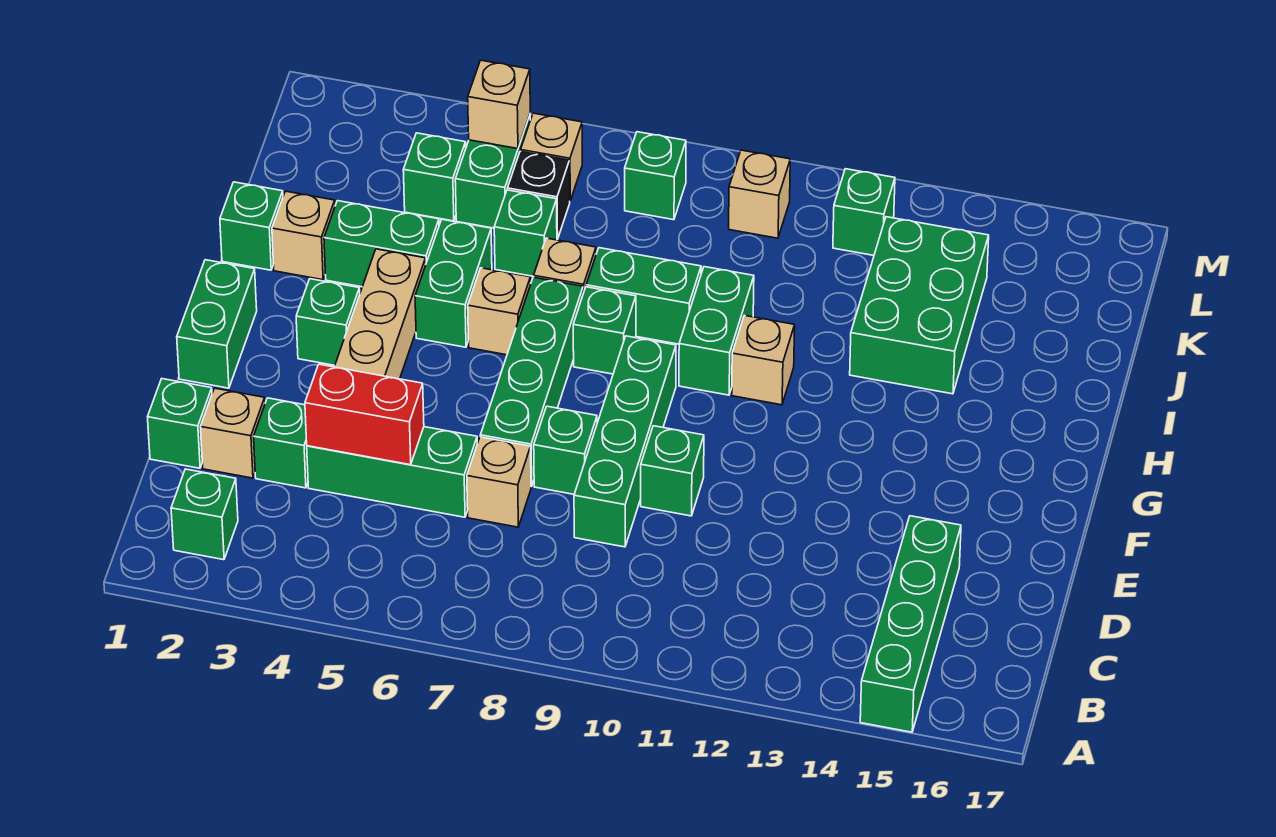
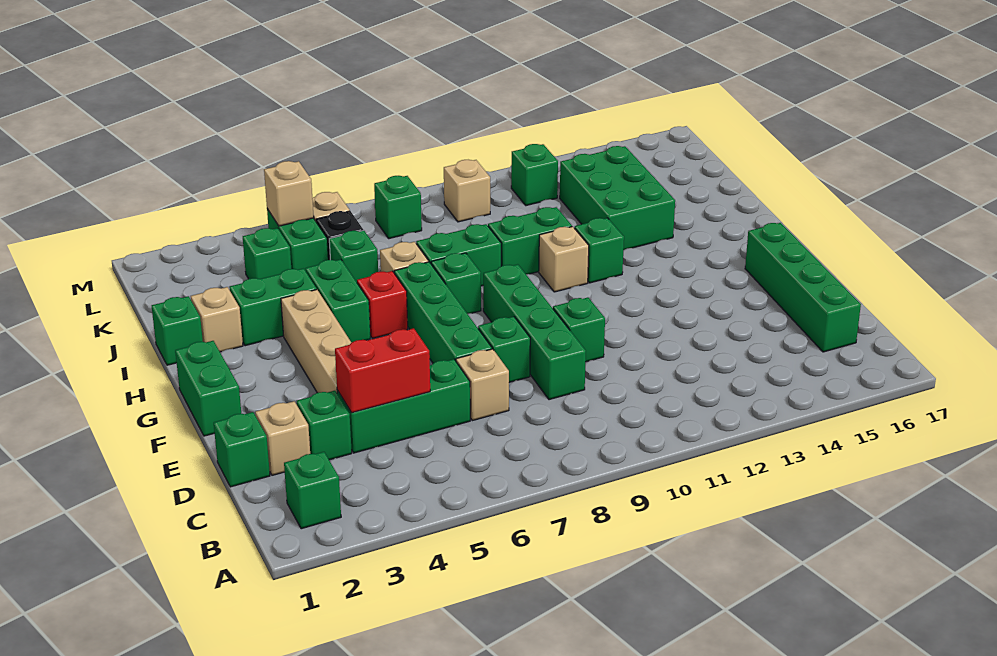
green 1x4 brick [860,516,961,732] -> green 1x4 brick moved to [745,223,861,352]
green 1x1 brick [296,279,360,365] -> green 1x1 brick moved to [574,218,624,283]
tan 1x1 brick [468,268,531,355] -> red 1x1 brick [357,271,408,339]
green 1x2 brick [679,267,754,395] -> green 1x2 brick turned to [488,207,572,274]

